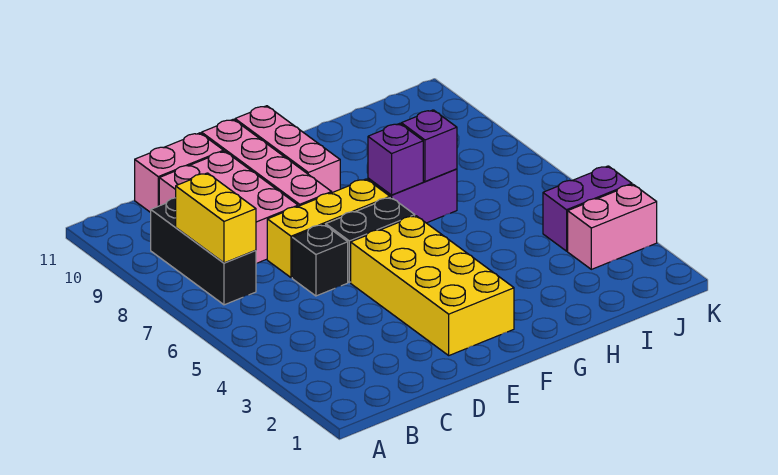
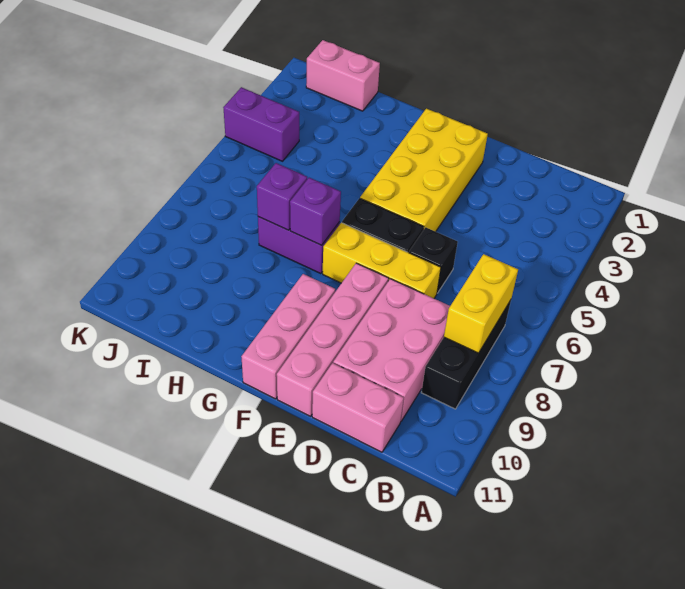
pink 1x2 brick [568,184,657,269] -> pink 1x2 brick moved to [306,40,380,111]

